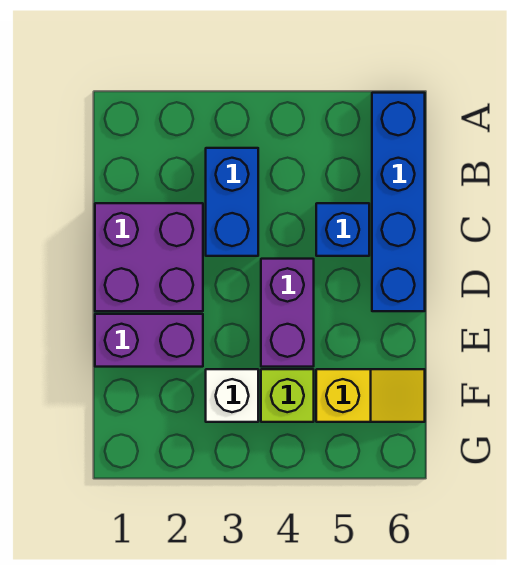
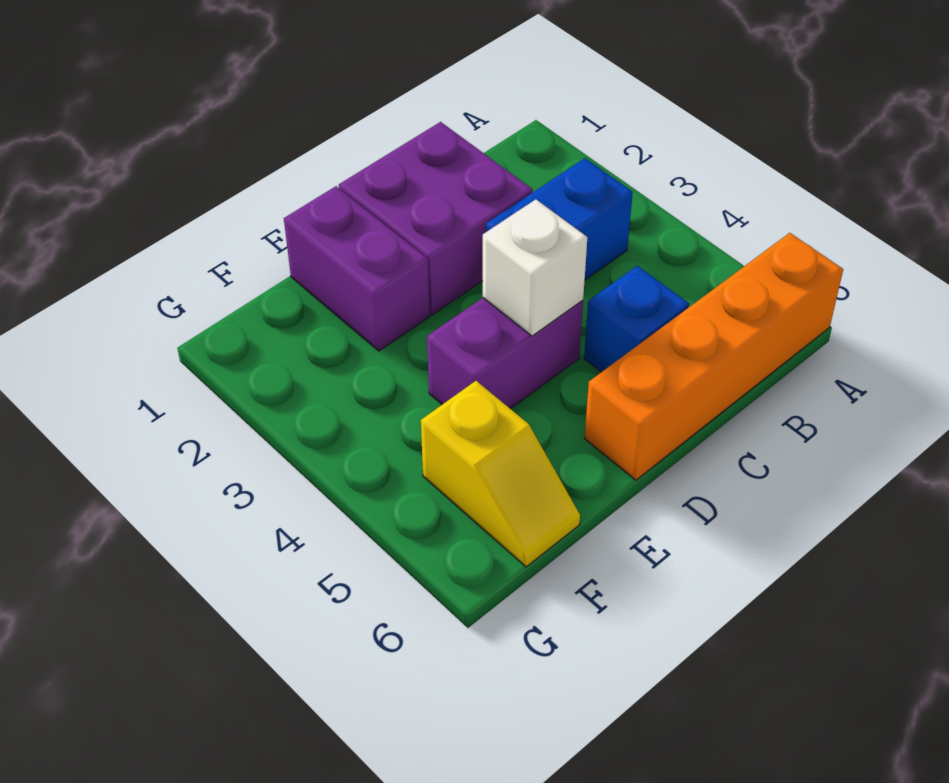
blue 1x4 brick [372,93,425,311] -> orange 1x4 brick [584,233,843,480]
white 1x1 brick [206,369,258,422] -> white 1x1 brick moved to [483,199,587,336]
lime 1x1 brick [261,369,314,422] -> none

